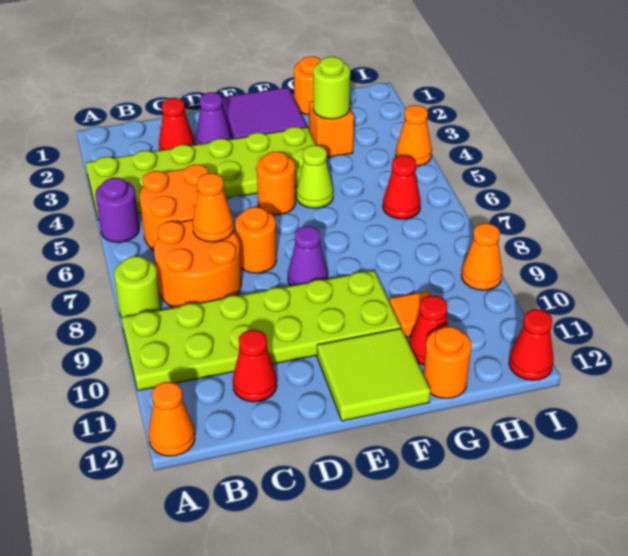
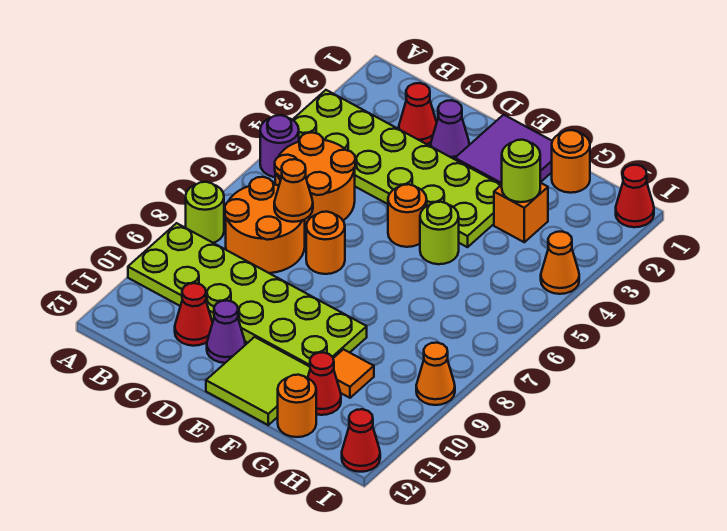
orange 1x1 cone [149,382,195,456] -> none
purple 1x1 cone [288,226,328,286] -> purple 1x1 cone moved to [207,301,245,363]
lime 1x1 cone [296,145,334,208] -> lime 1x1 round brick [420,202,459,264]
red 1x1 cone [383,156,421,219] -> red 1x1 cone moved to [616,165,654,227]

